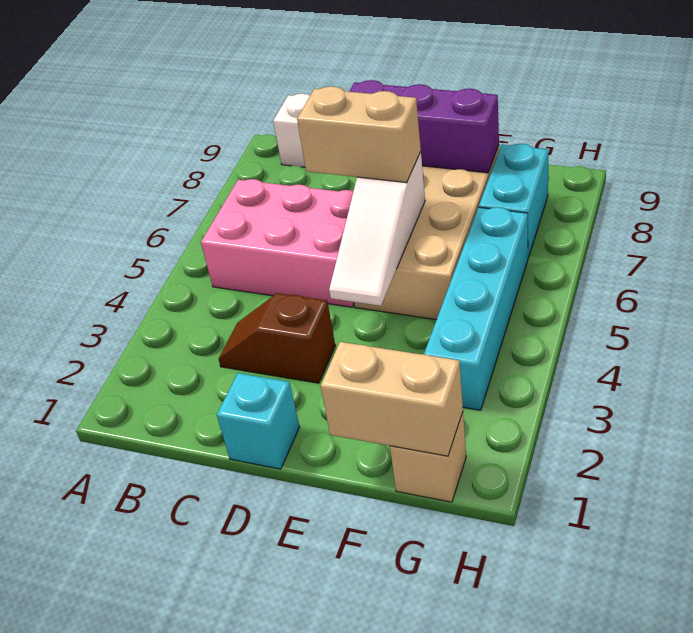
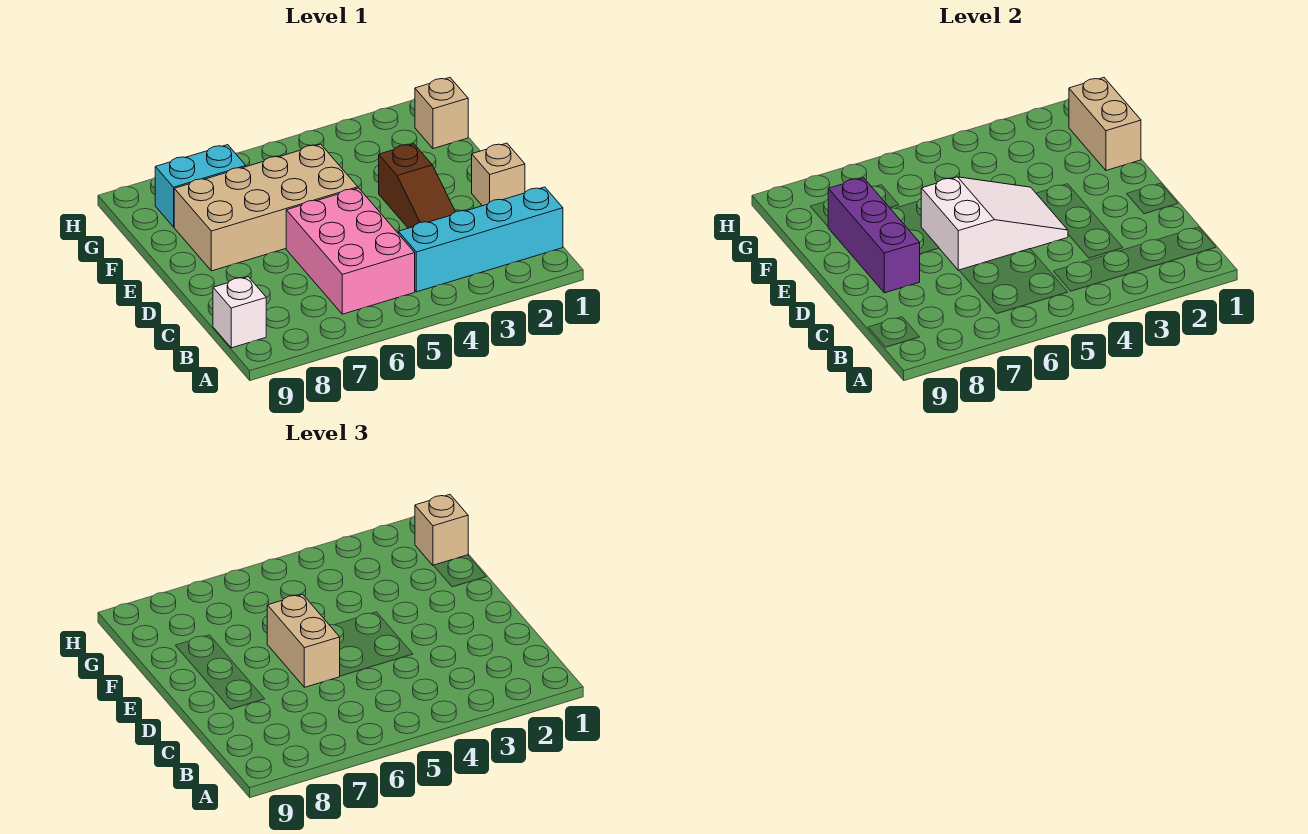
brown 1x2 slope [219,293,335,383] -> brown 1x3 slope [379,144,455,228]
cyan 1x1 brick [217,373,300,469] -> tan 1x1 brick [472,143,525,206]
white 1x3 slope [329,152,425,306] -> white 2x3 slope [921,177,1068,270]
none -> tan 1x1 brick [415,495,468,566]
cyan 1x4 brick [424,207,528,410] -> cyan 1x4 brick moved to [398,187,563,292]

